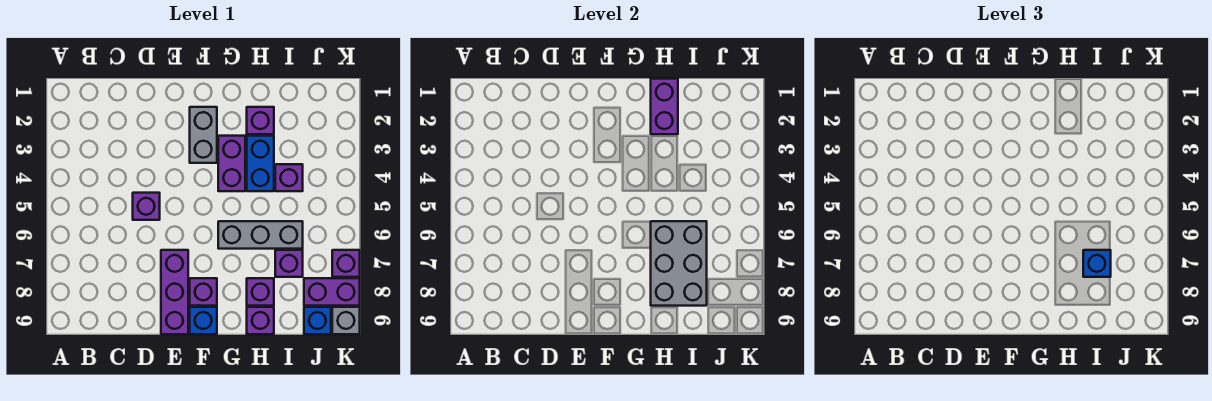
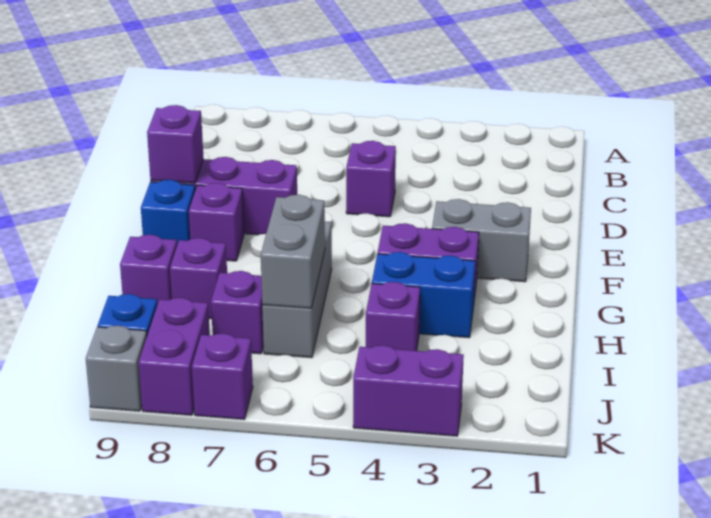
purple 1x2 brick [651,79,678,134] -> purple 1x2 brick moved to [353,345,464,436]
purple 1x1 brick [247,107,274,134] -> purple 1x1 brick moved to [147,105,203,183]
grey 2x3 brick [651,221,707,306] -> grey 1x2 brick [261,195,325,308]
blue 1x1 brick [1083,250,1111,277] -> none

